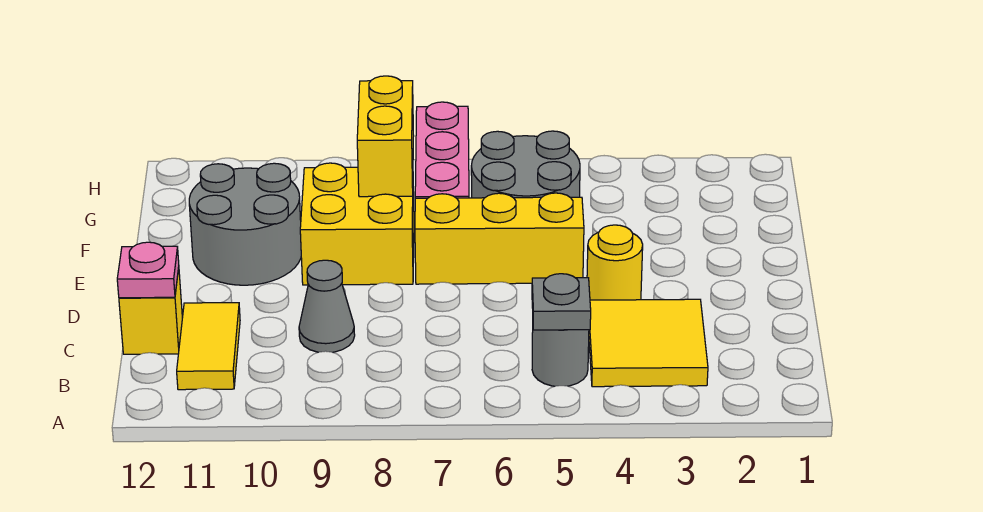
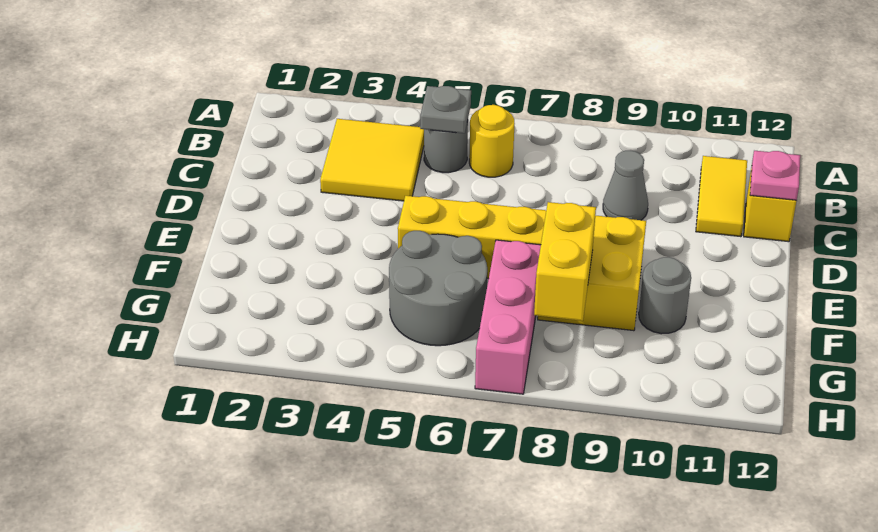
yellow 1x1 round brick [587,225,643,300] -> yellow 1x1 round brick moved to [469,105,515,177]
grey 2x2 round brick [189,163,301,285] -> grey 1x1 round brick [639,257,691,334]

